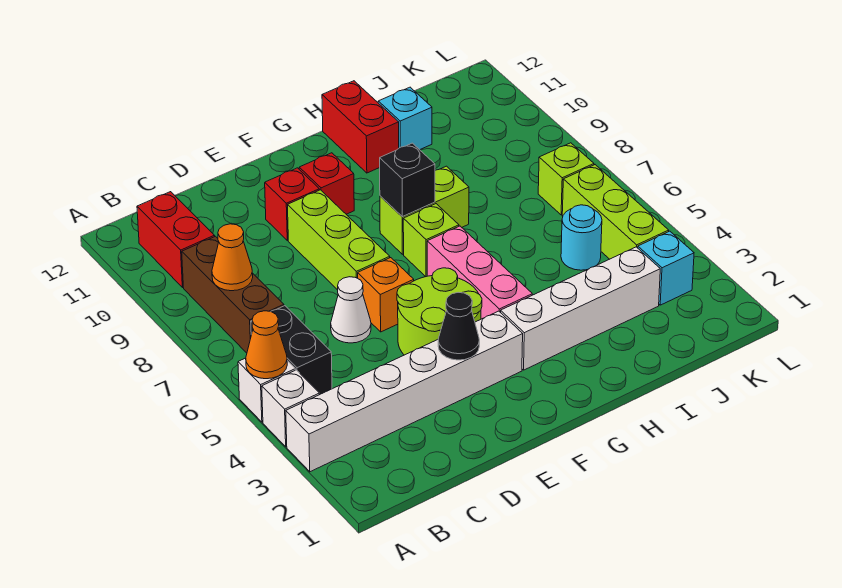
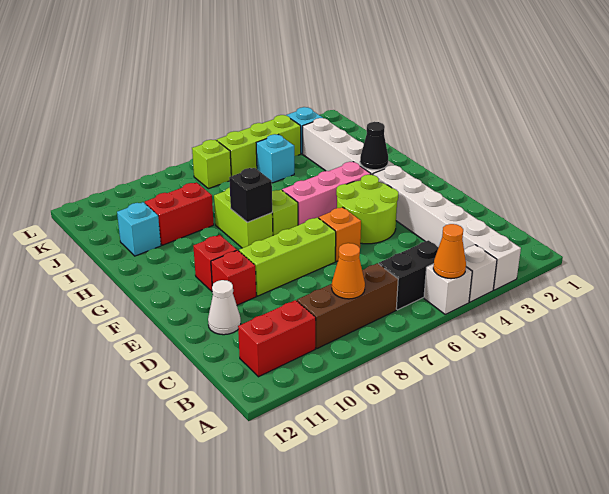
white 1x1 cone [331,277,371,343] -> white 1x1 cone moved to [208,280,241,335]
black 1x1 cone [438,292,479,360] -> black 1x1 cone moved to [360,122,388,170]
red 1x2 brick [322,81,399,173] -> red 1x2 brick moved to [145,182,214,245]
cyan 1x1 round brick [561,205,602,270] -> cyan 1x1 brick [256,134,294,183]

